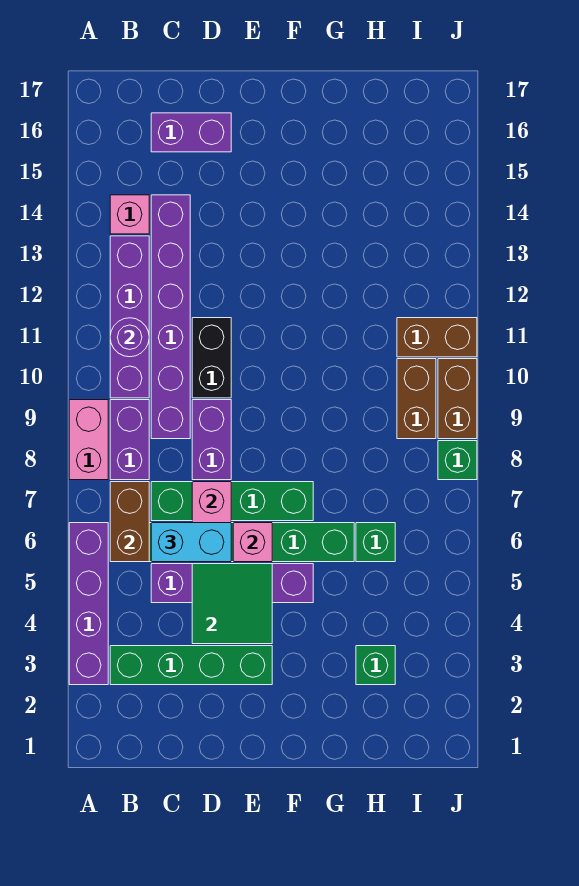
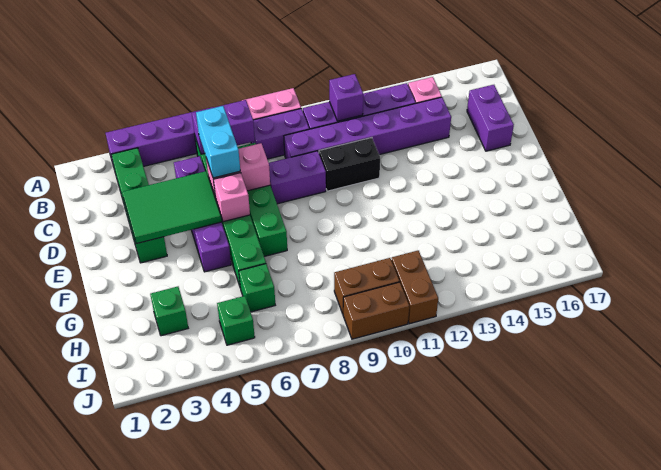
brown 1x2 brick [110,482,149,562] -> purple 1x2 brick [192,100,255,154]
purple 1x1 round brick [110,318,149,357] -> purple 1x1 brick [329,74,363,121]
green 2x2 tile [192,564,272,644] -> green 2x3 tile [122,171,221,244]
green 1x1 brick [438,441,477,480] -> green 1x1 brick moved to [217,296,255,345]

